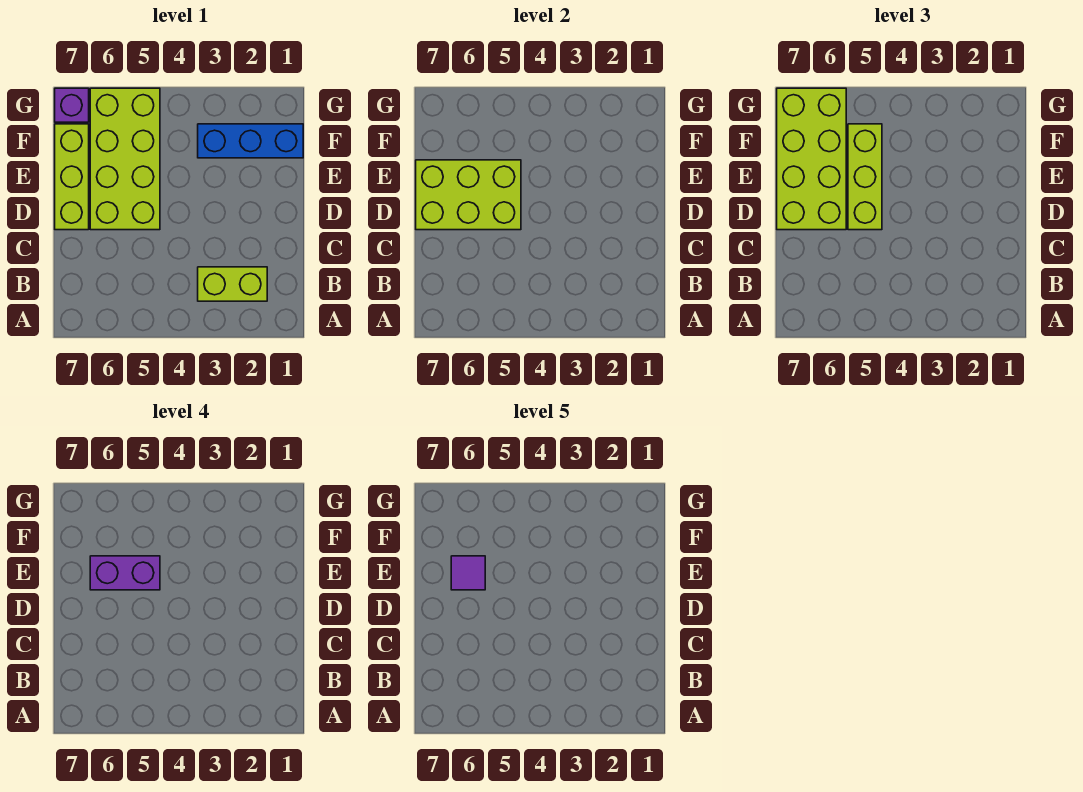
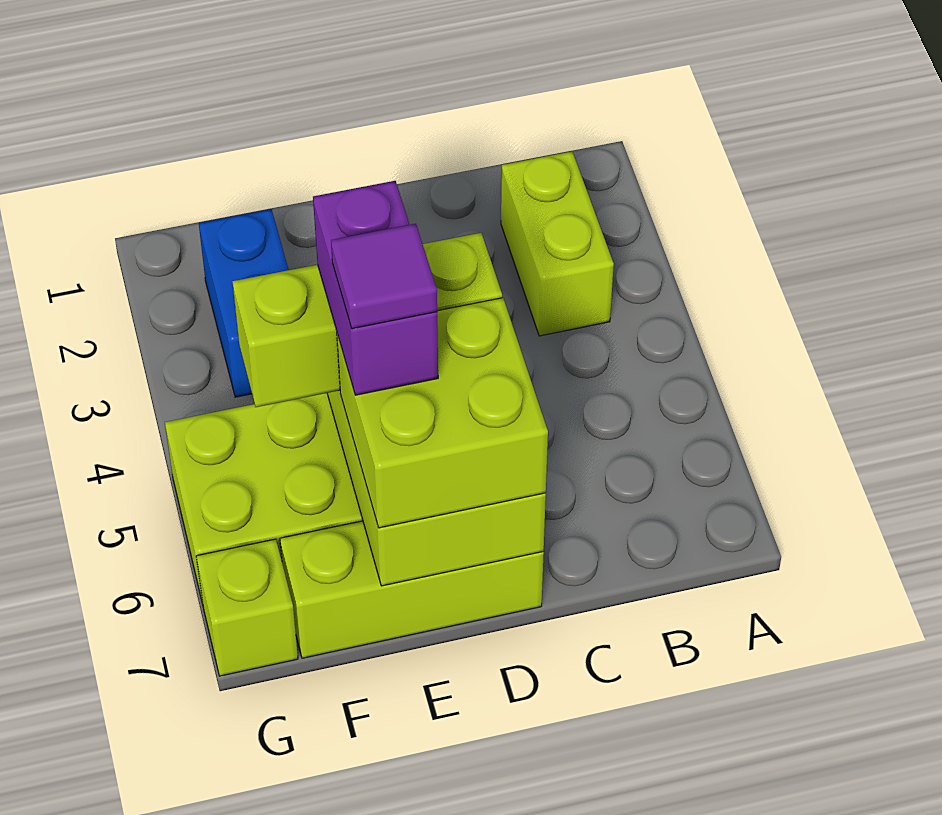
lime 2x4 brick [777,88,846,230] -> lime 2x2 brick [337,298,548,528]
blue 1x3 brick [198,124,303,158] -> blue 1x2 brick [199,209,289,397]
purple 1x1 brick [55,88,89,122] -> lime 1x1 brick [196,539,298,676]

